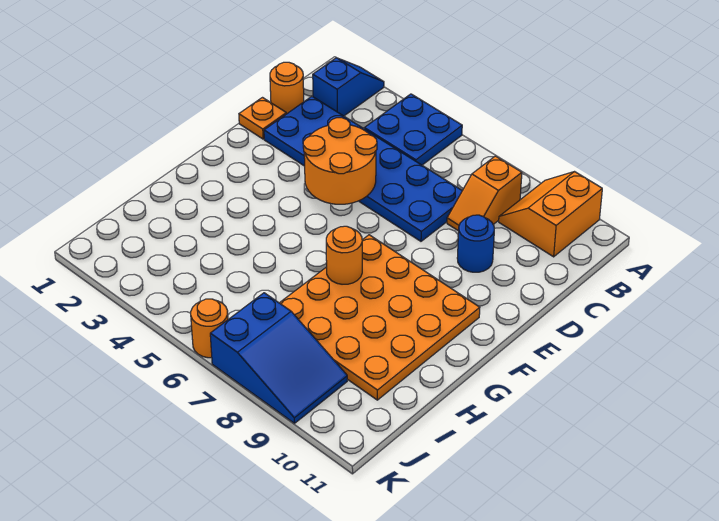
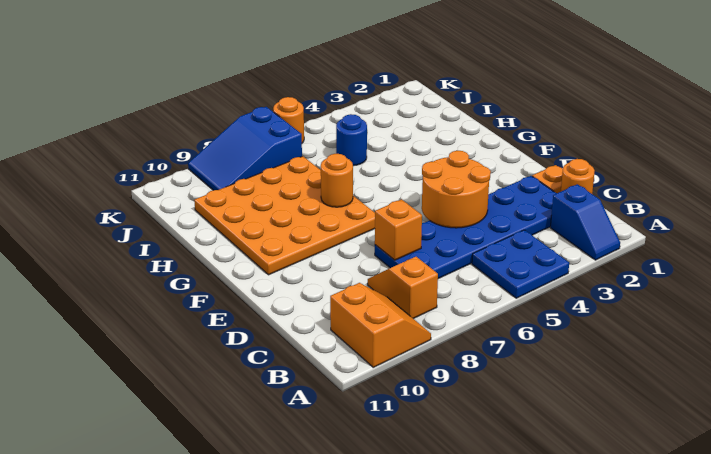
none -> orange 1x1 brick [375,199,422,260]
blue 1x1 round brick [457,215,494,272] -> blue 1x1 round brick moved to [336,114,367,166]

